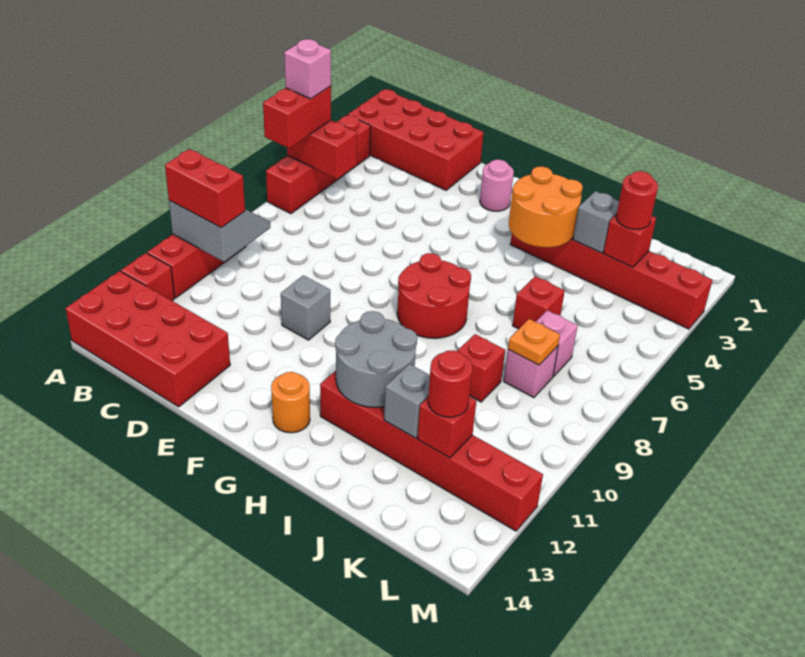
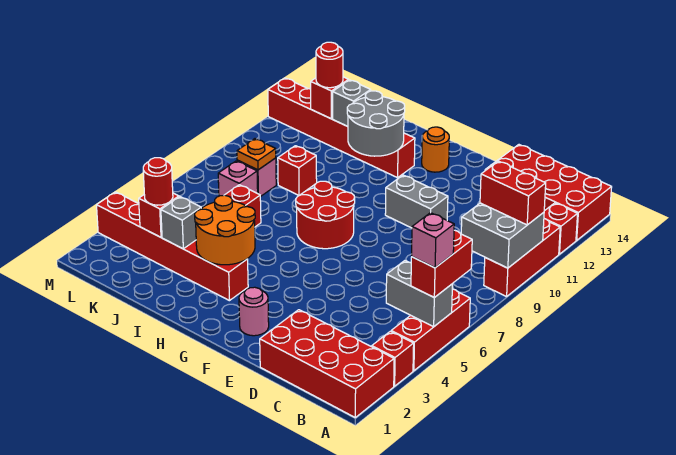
red 1x2 brick [287,120,357,179] -> grey 1x2 brick [386,261,452,327]
grey 2x2 slope [169,201,270,262] -> grey 2x2 brick [461,203,544,268]
grey 1x1 brick [281,275,330,340] -> grey 1x2 brick [385,175,448,228]

